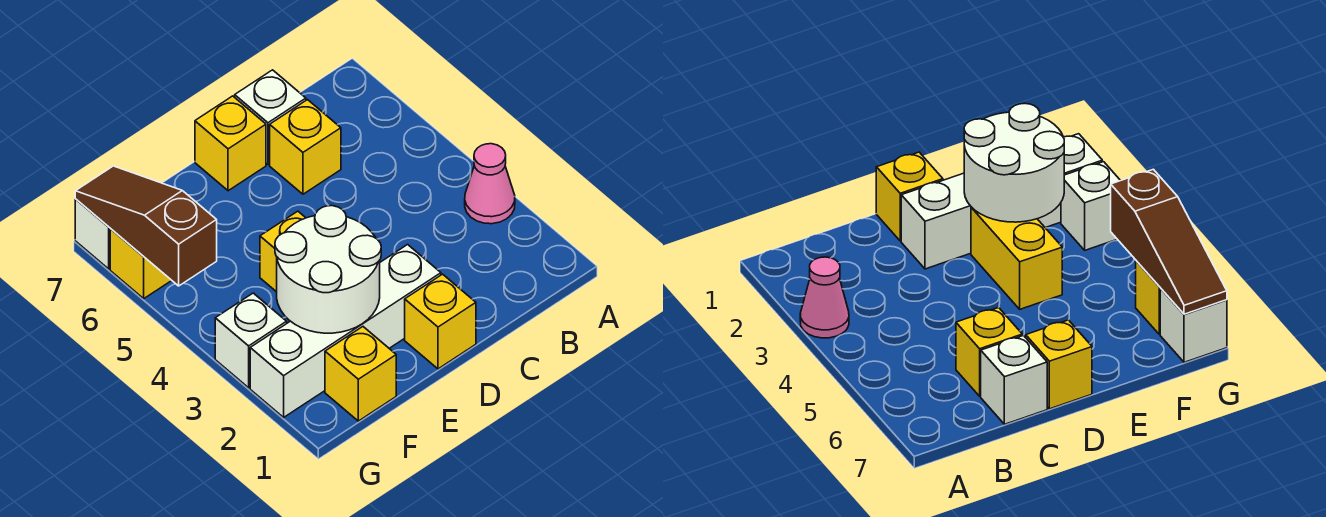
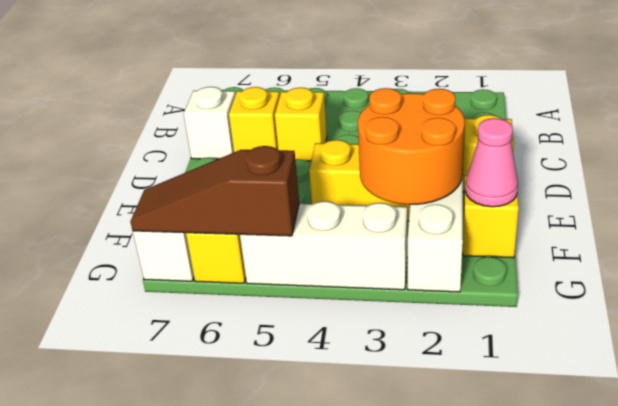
pink 1x1 cone [465,144,515,224] -> pink 1x1 cone moved to [465,118,518,207]
yellow 1x1 brick [195,96,266,191] -> yellow 1x1 brick moved to [275,88,327,161]
white 2x2 round brick [275,206,381,333] -> orange 2x2 round brick [358,88,465,205]
white 1x1 brick [215,293,287,388] -> white 1x3 brick [240,201,407,290]

